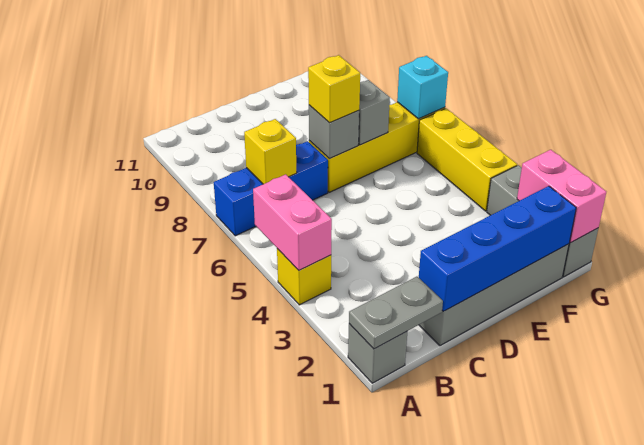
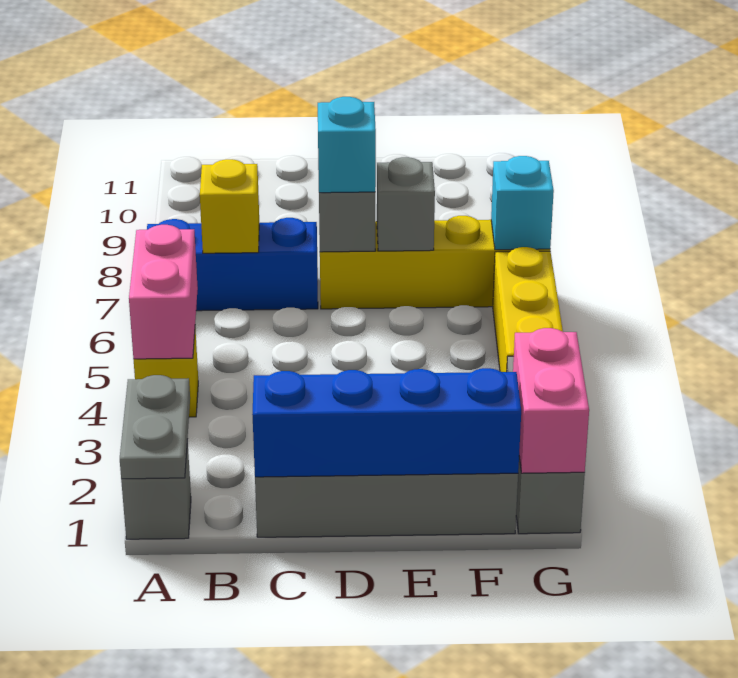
grey 1x2 plate [349,277,443,349] -> grey 1x2 plate turned to [120,375,190,479]
yellow 1x1 brick [308,55,360,123] -> cyan 1x1 brick [318,97,376,193]

